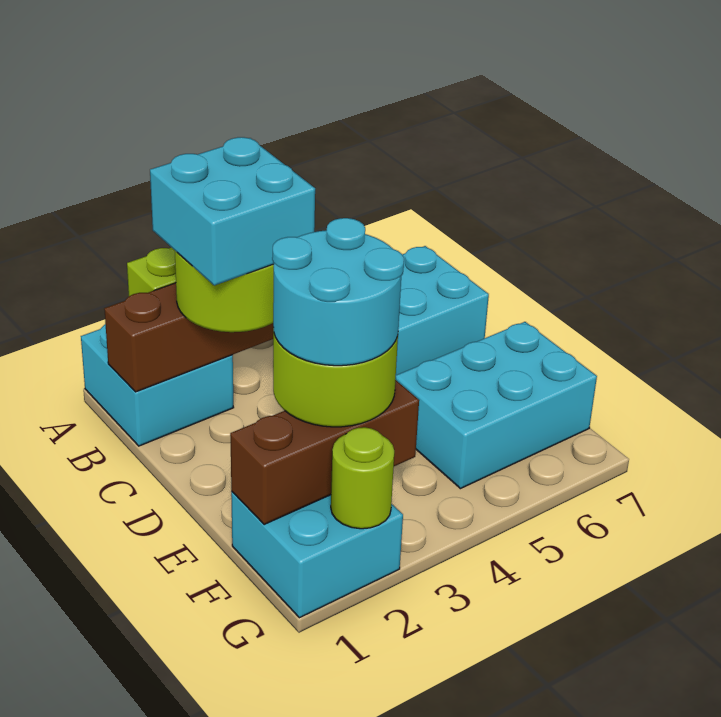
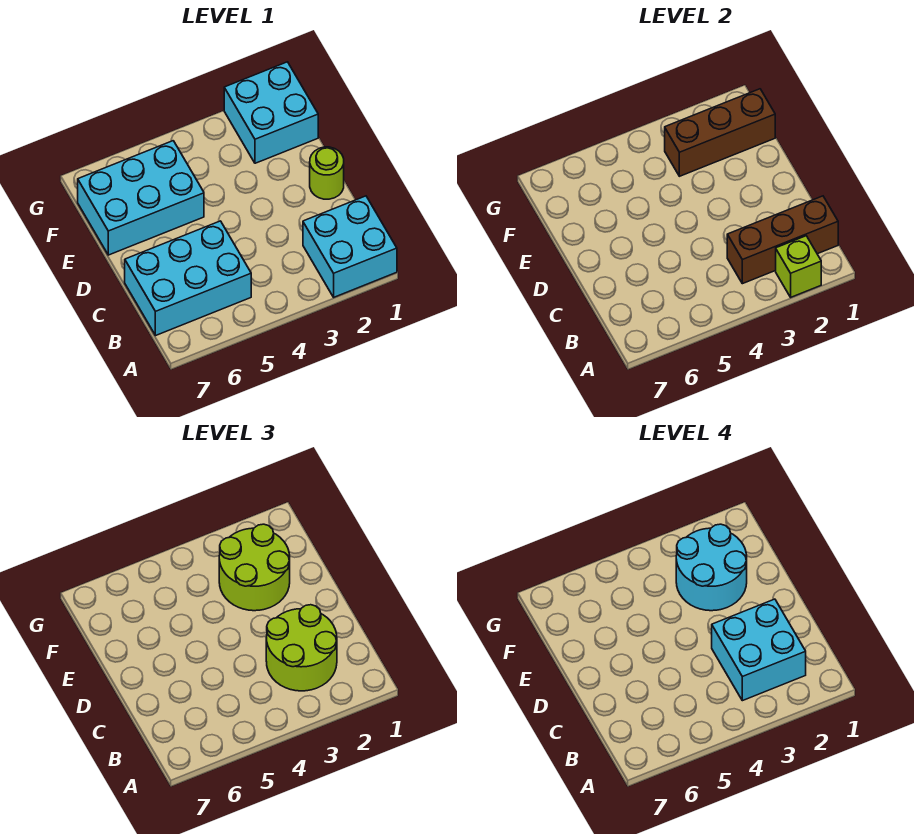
lime 1x1 round brick [331,427,394,529] -> lime 1x1 round brick moved to [310,147,344,199]

